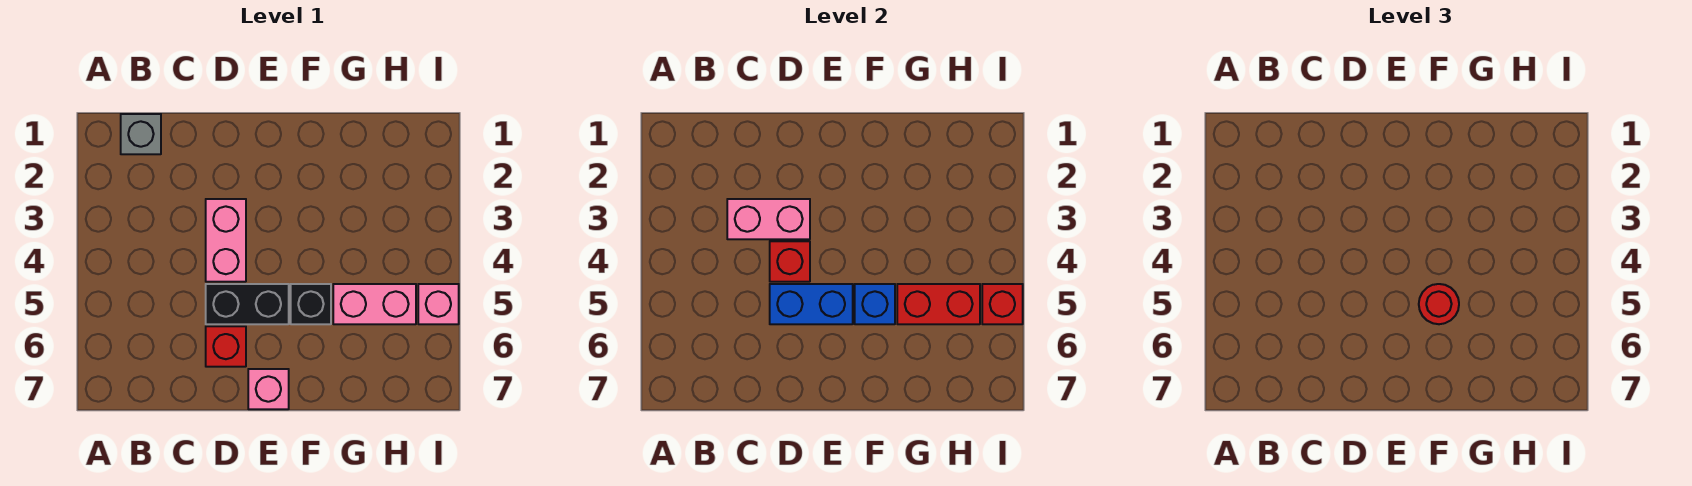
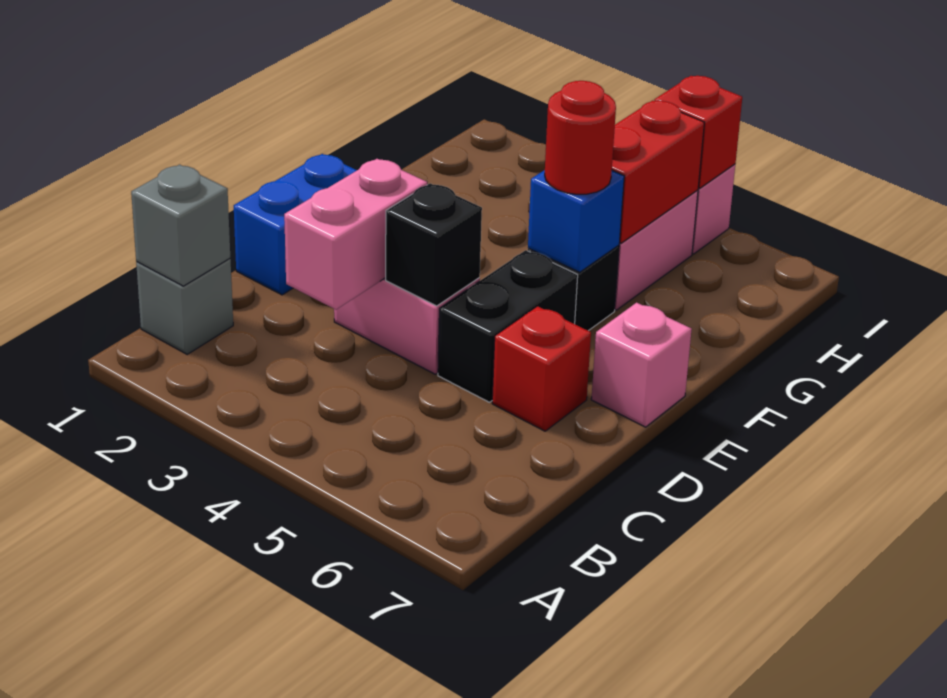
none -> grey 1x1 brick [131,165,230,286]
red 1x1 brick [770,241,810,282] -> black 1x1 brick [386,183,482,306]
blue 1x2 brick [770,284,853,324] -> blue 1x2 brick moved to [234,154,357,295]

